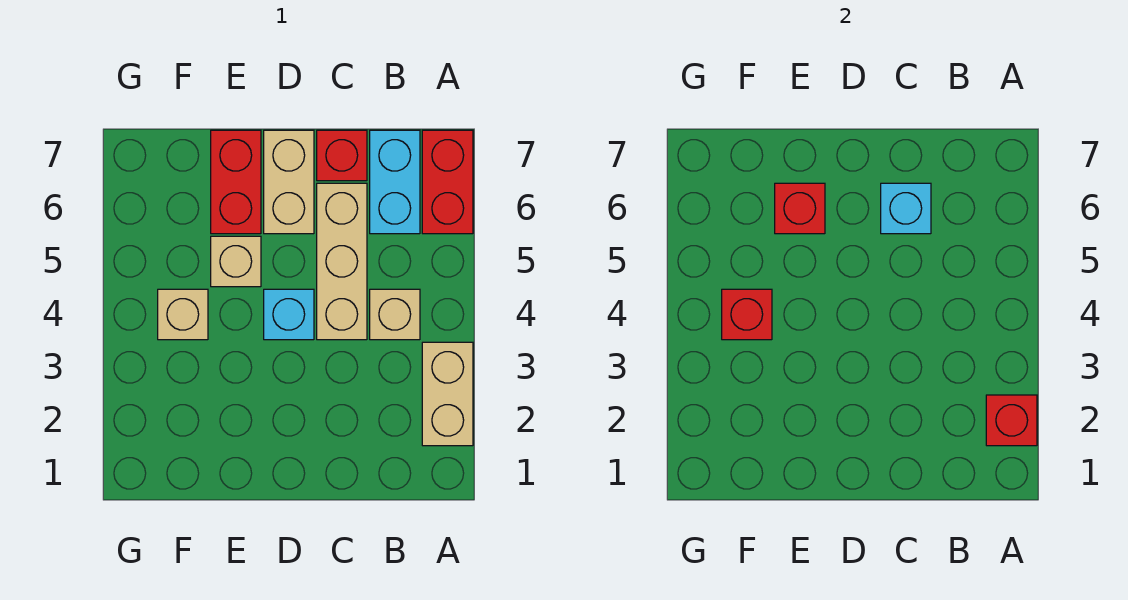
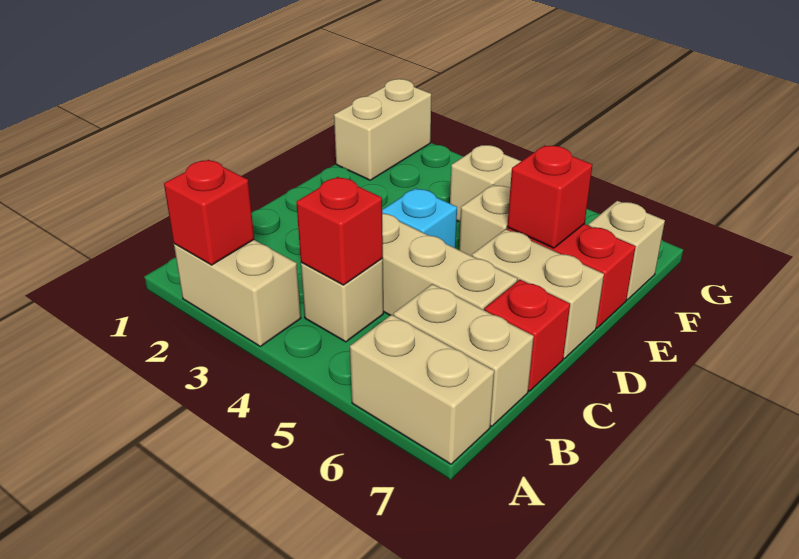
red 1x2 brick [422,130,473,234] -> tan 1x2 brick [350,315,494,464]
cyan 1x2 brick [370,130,420,234] -> tan 1x2 brick [394,284,534,426]
cyan 1x1 brick [881,183,931,234] -> none
none -> tan 1x2 brick [334,79,431,180]
red 1x1 brick [722,289,772,340] -> red 1x1 brick moved to [296,177,383,285]
none -> tan 1x1 brick [588,201,665,300]

